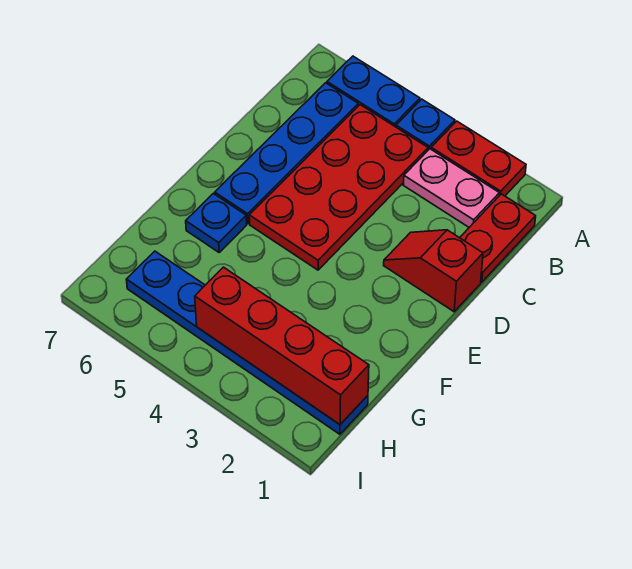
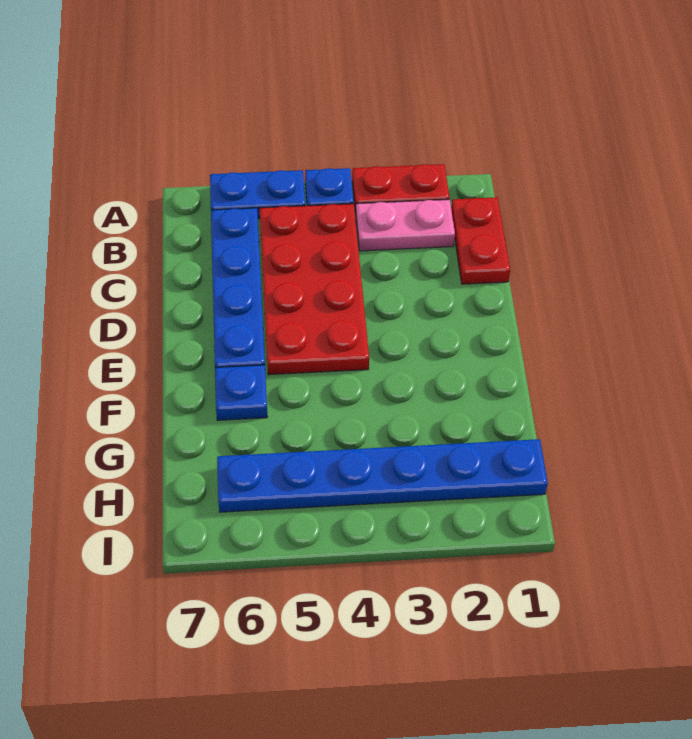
red 1x2 slope [384,230,483,312] -> none
red 1x4 brick [195,267,369,424] -> none

